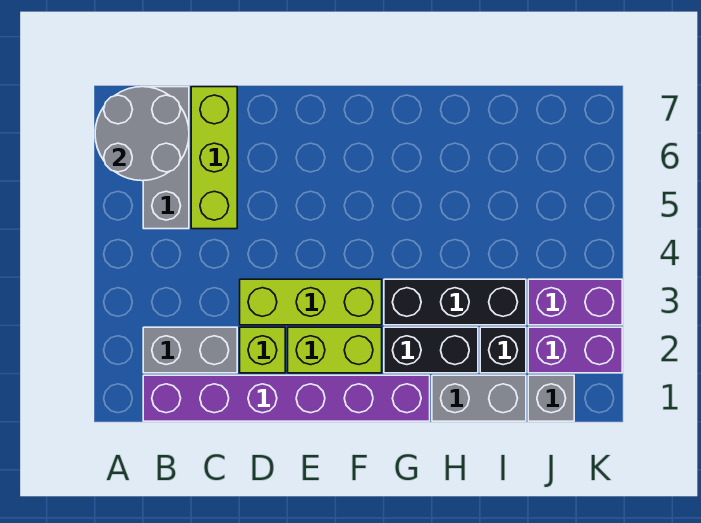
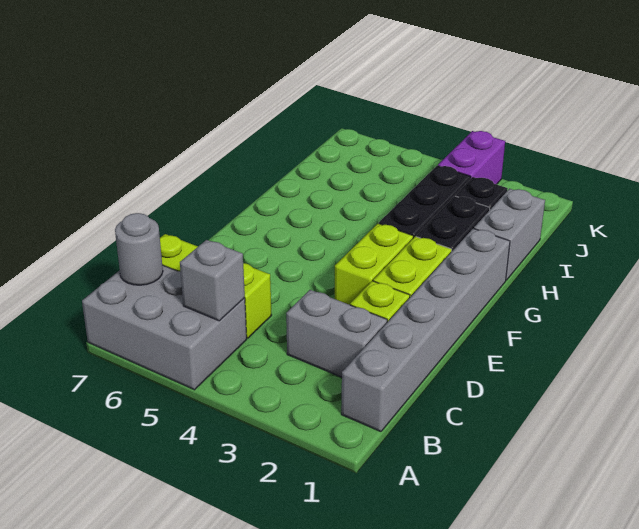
grey 2x2 round brick [95,87,189,181] -> grey 1x1 round brick [115,213,163,285]
purple 1x6 brick [143,375,430,421] -> grey 1x6 brick [341,229,510,432]
grey 1x2 brick [143,327,237,373] -> grey 1x2 brick turned to [286,290,387,377]
grey 1x3 brick [143,87,189,229] -> grey 2x3 brick [82,265,247,390]
lime 1x3 brick [240,279,382,325] -> lime 1x2 brick [335,223,413,305]
grey 1x1 brick [528,375,574,421] -> grey 1x1 brick moved to [180,240,245,321]
purple 1x2 brick [528,327,622,373] -> none

